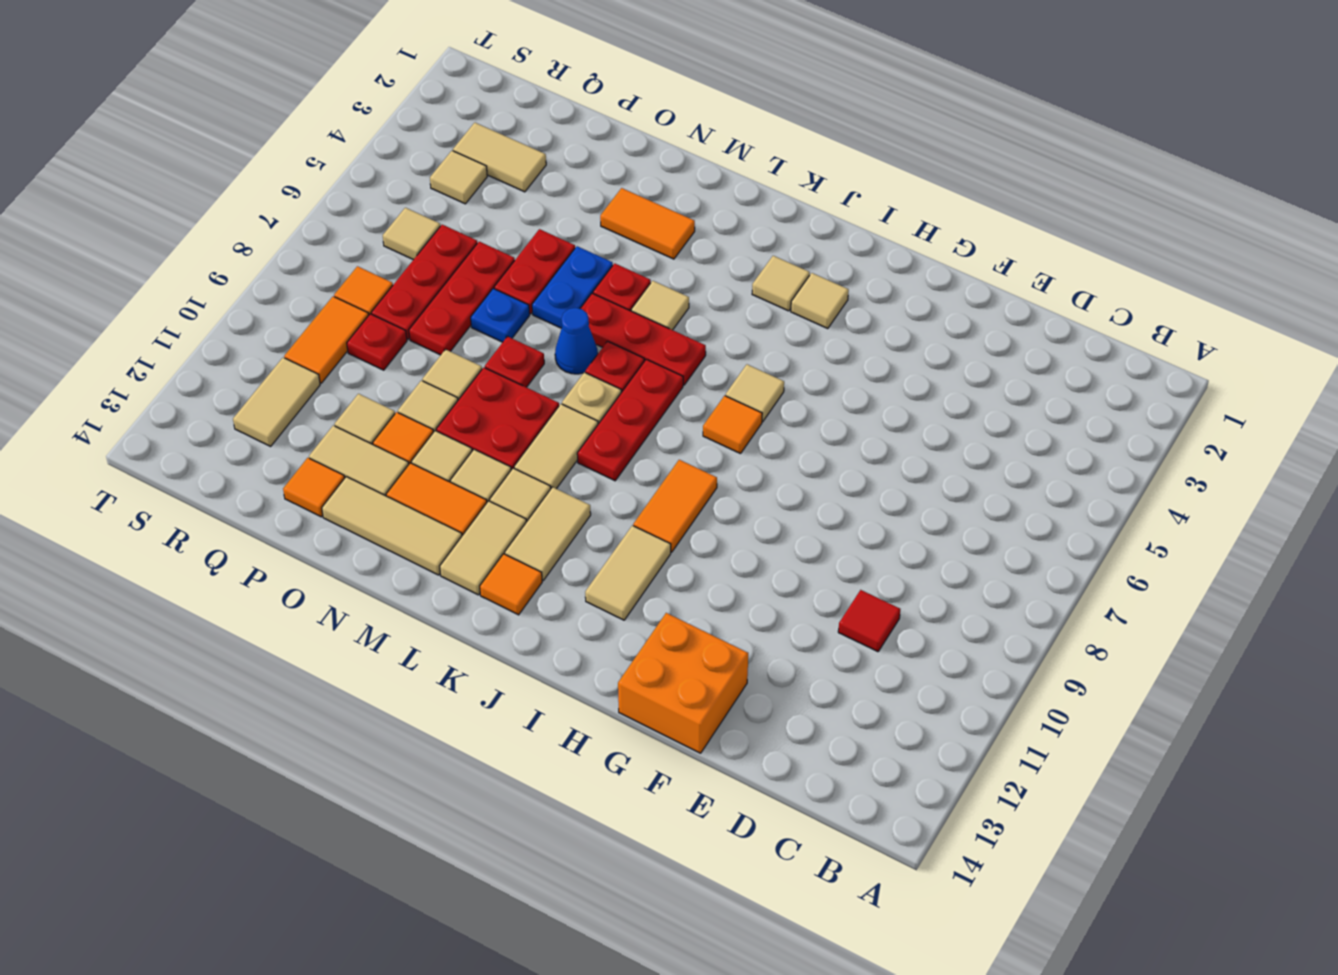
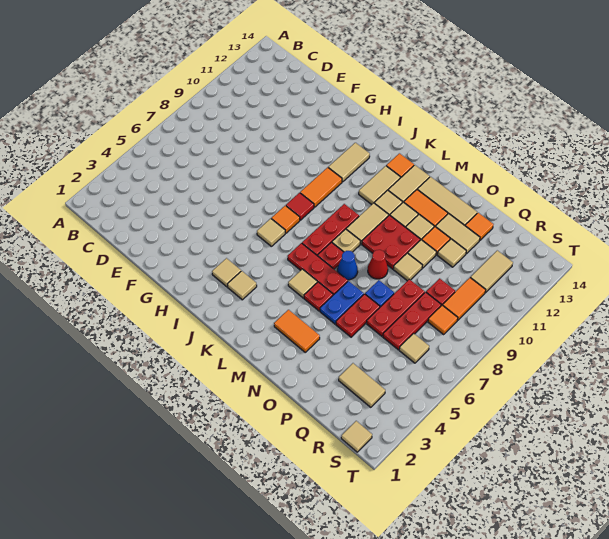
red 1x1 tile [838,590,900,652] -> red 1x1 tile moved to [286,193,314,220]
orange 2x2 brick [618,613,748,753] -> none
red 1x1 plate [485,337,544,387] -> red 1x1 cone [368,250,388,279]
tan 1x1 tile [430,151,487,204] -> tan 1x1 tile moved to [341,421,372,452]

